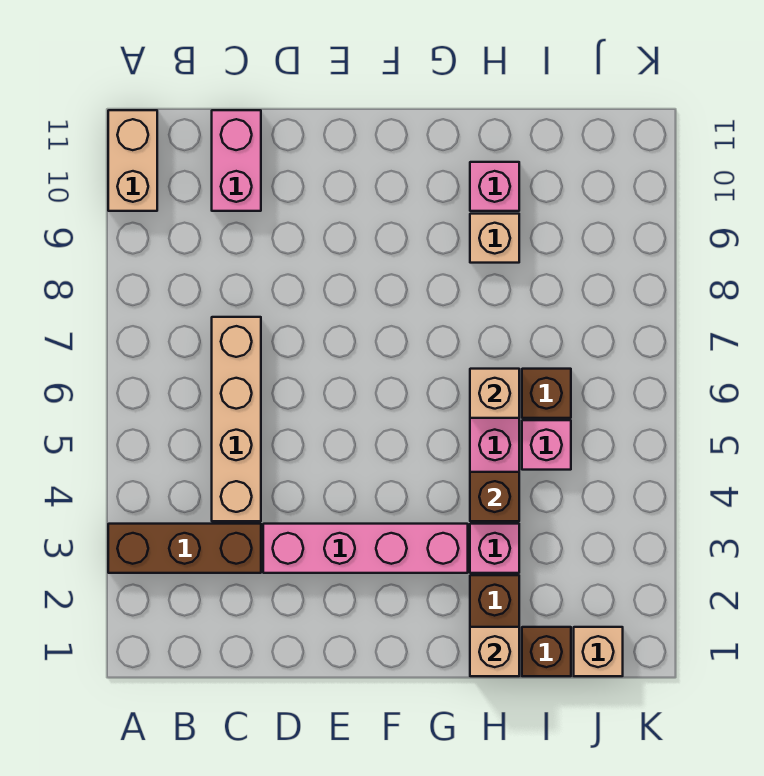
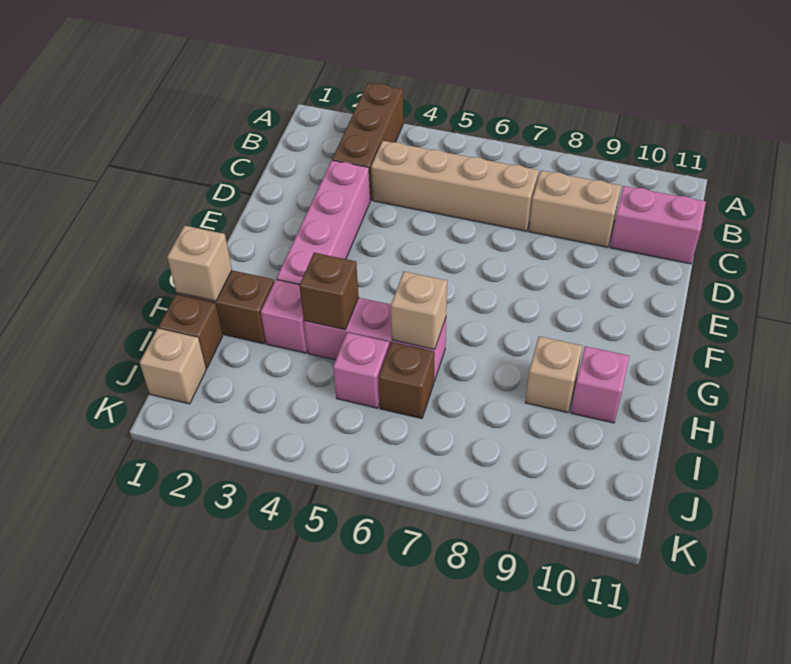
tan 1x2 brick [108,110,157,211] -> tan 1x2 brick moved to [529,170,621,247]

